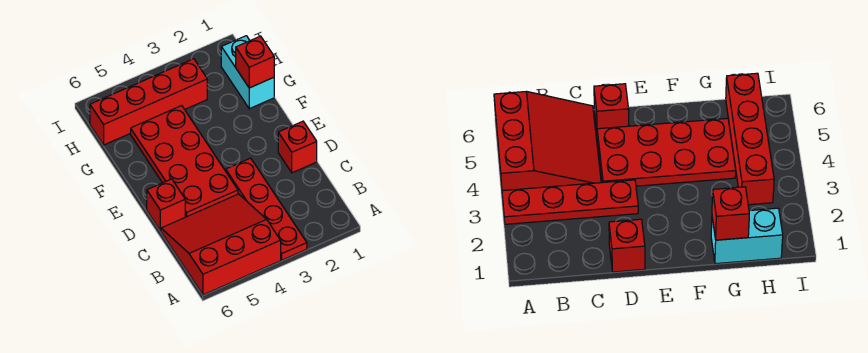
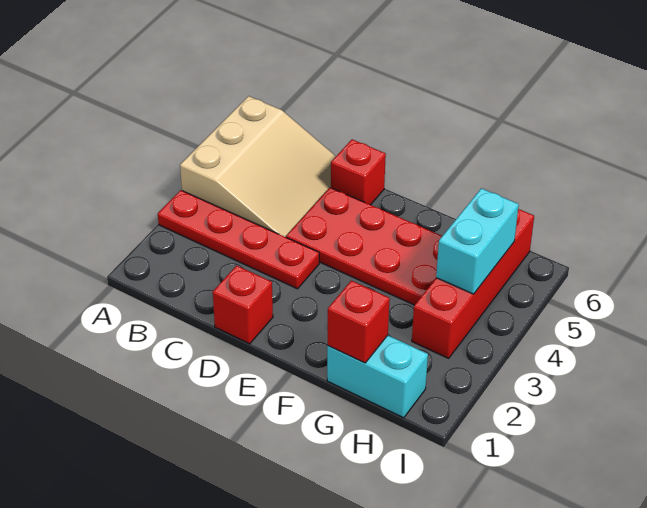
red 3x3 slope [161,194,281,295] -> tan 3x3 slope [180,96,336,237]
none -> cyan 1x2 brick [436,188,519,294]

